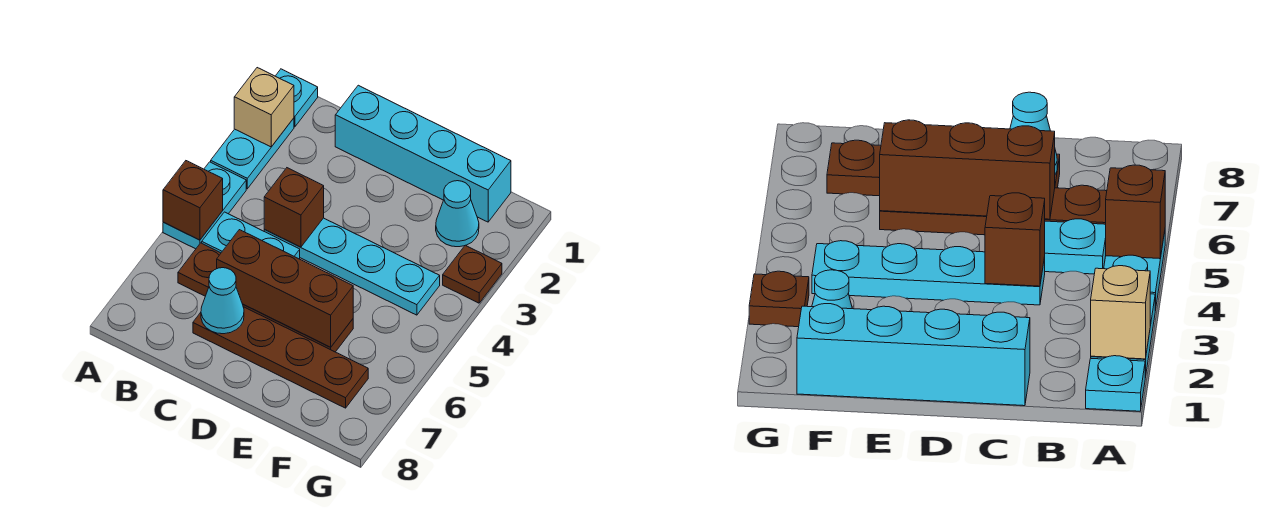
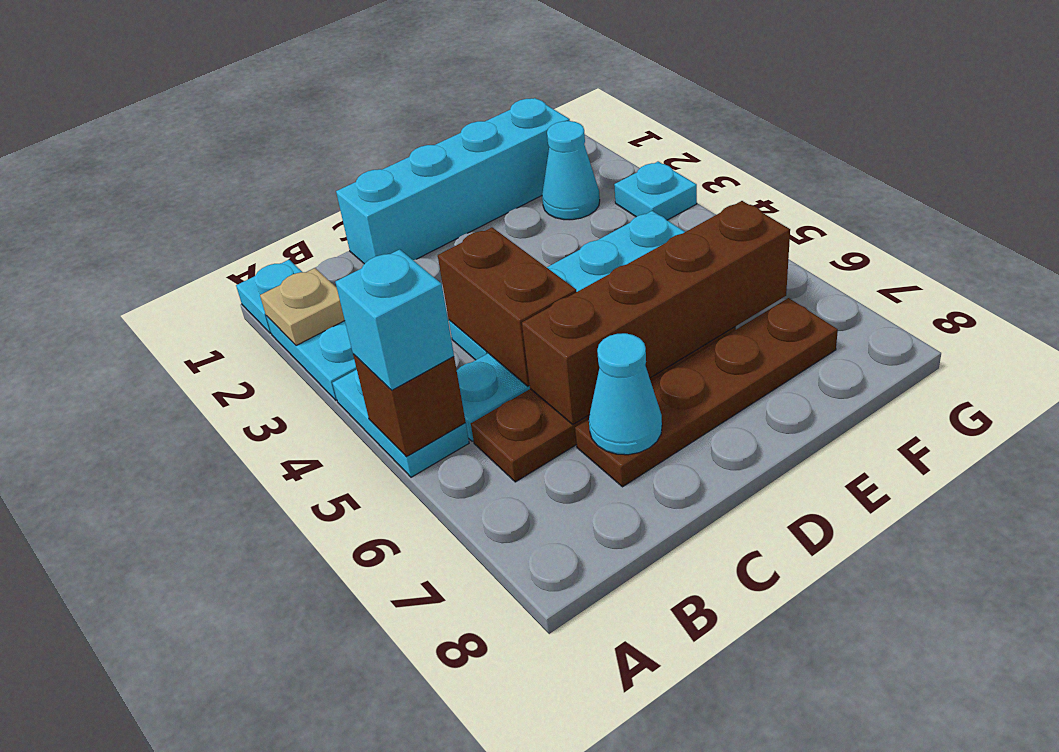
tan 1x1 brick [234,68,294,147] -> tan 1x1 plate [260,268,345,346]
none -> cyan 1x1 brick [335,249,454,390]
brown 1x1 brick [264,168,324,247] -> brown 1x2 brick [438,227,576,386]
brown 1x3 brick [217,230,353,347] -> brown 1x4 brick [522,201,790,424]
brown 1x1 plate [443,245,502,303] -> cyan 1x1 plate [614,162,697,220]

